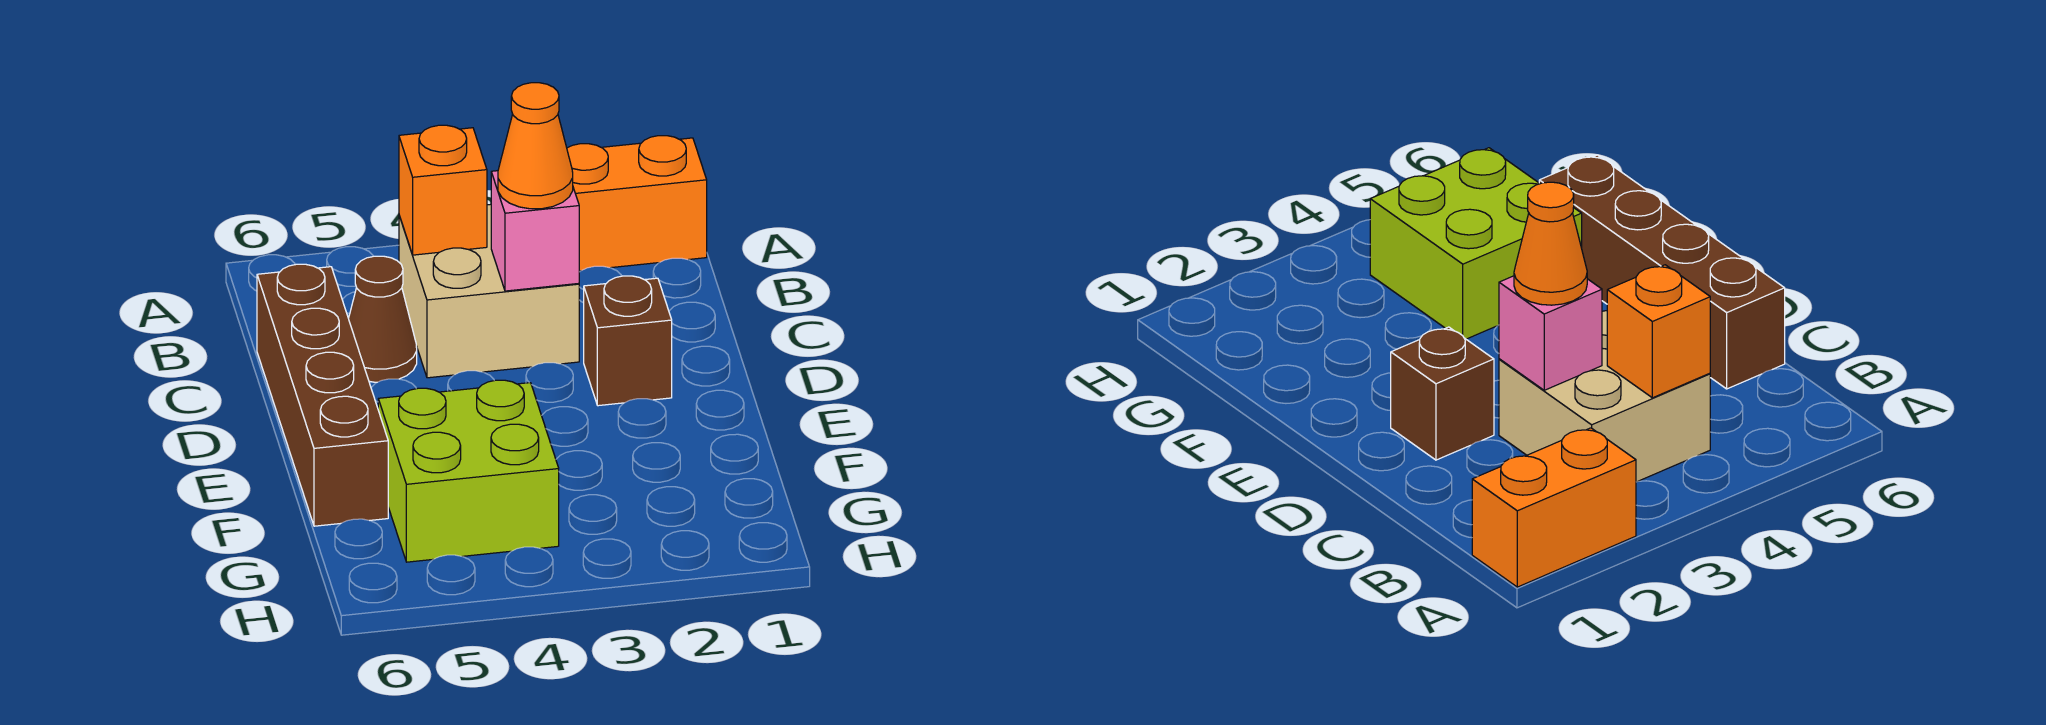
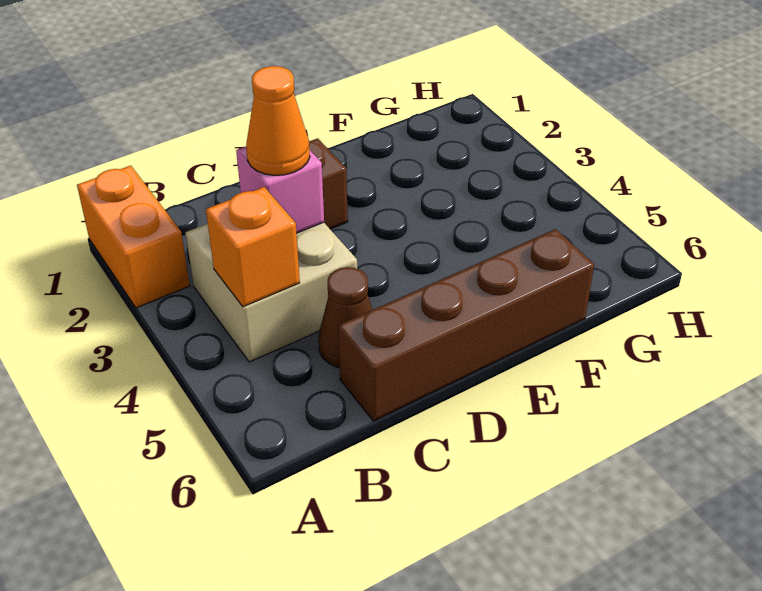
lime 2x2 brick [378,380,559,562] -> none

